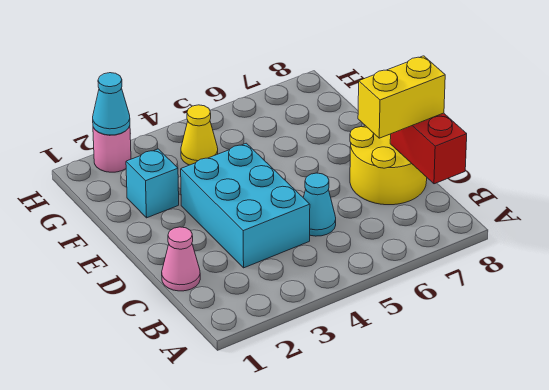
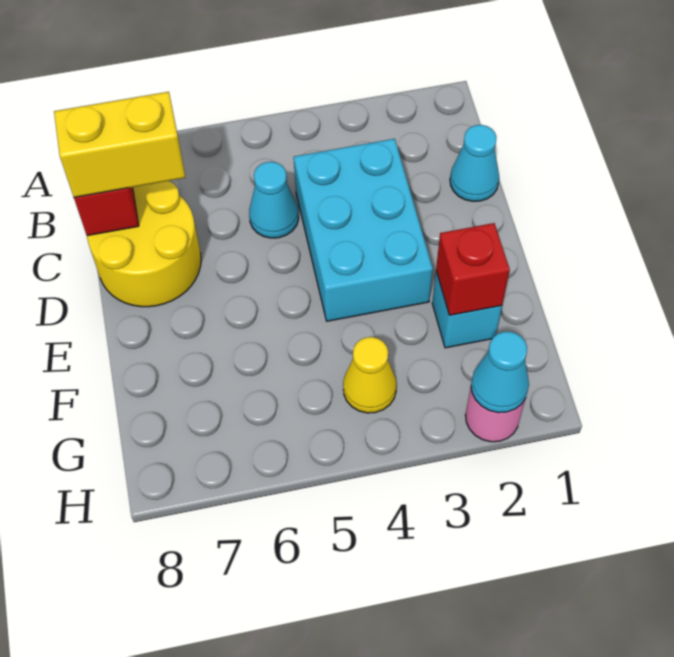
pink 1x1 cone [162,227,200,291] -> cyan 1x1 cone [450,125,499,201]
none -> red 1x1 brick [436,223,510,315]

